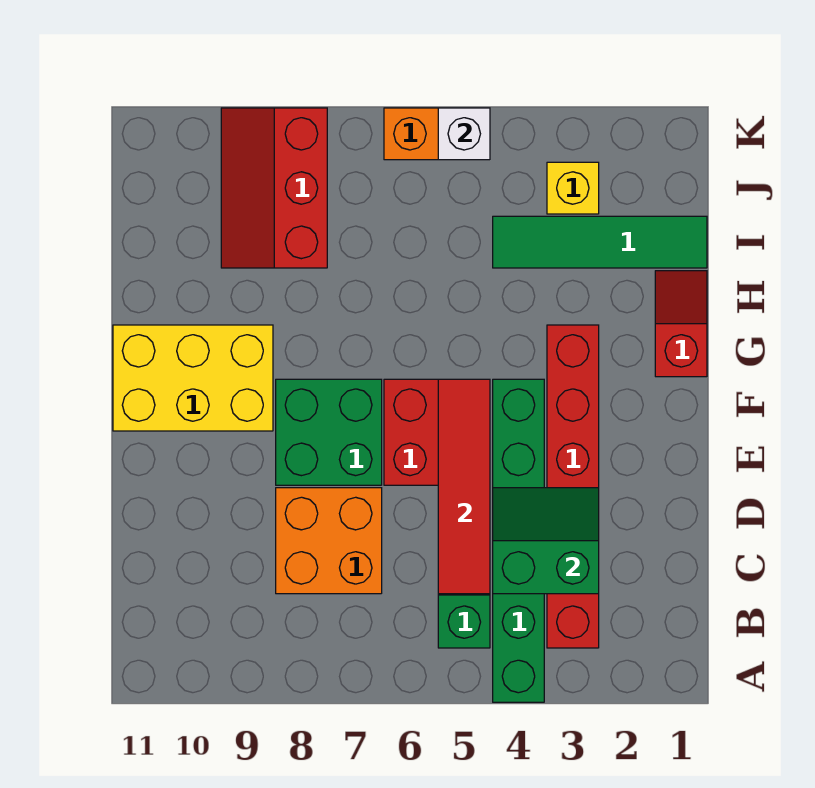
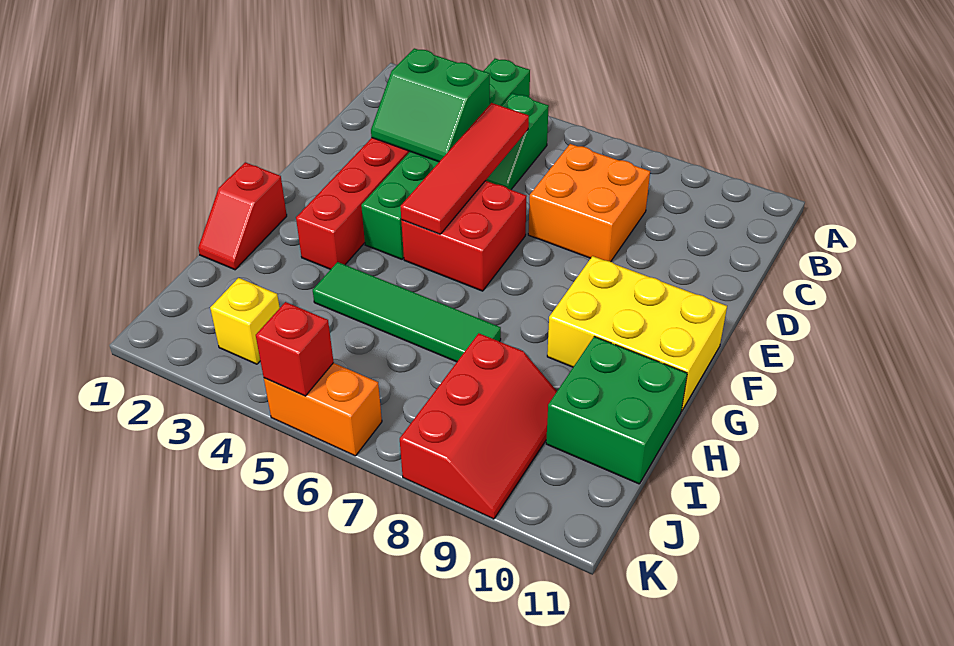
green 2x2 brick [276,379,382,485] -> green 2x2 brick moved to [546,337,687,484]
green 1x4 tile [493,216,707,268] -> green 1x4 tile moved to [313,262,501,362]
white 1x1 brick [438,108,490,160] -> red 1x1 brick [256,302,334,396]

